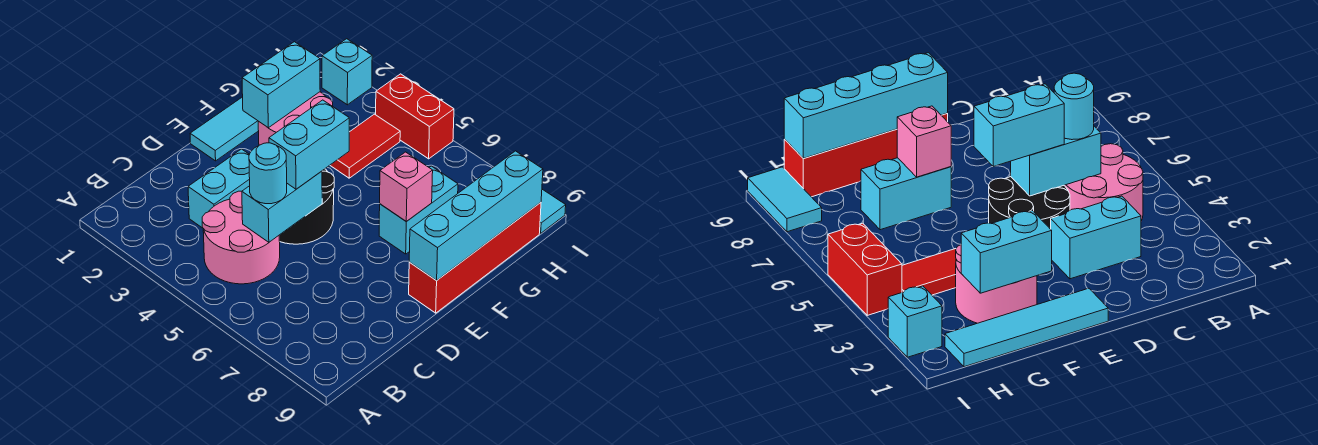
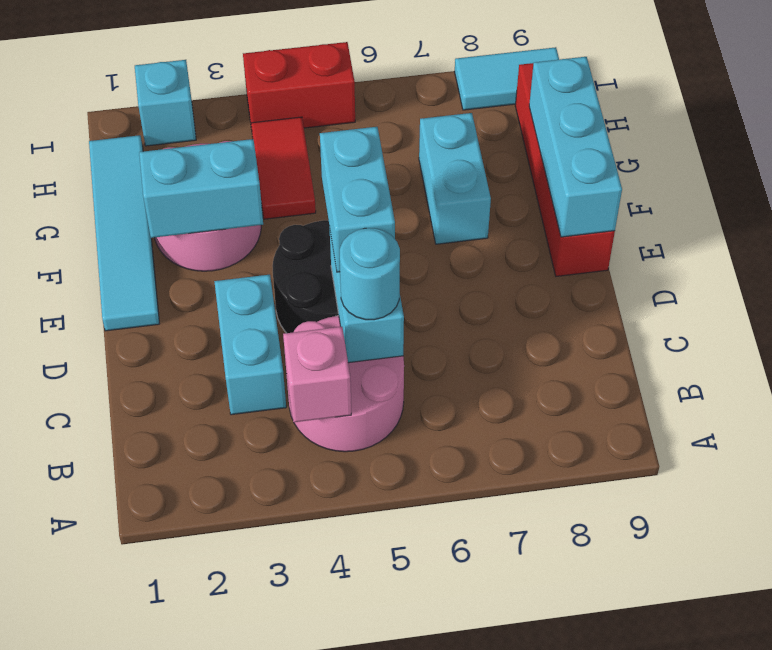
cyan 1x4 brick [409,151,543,281] -> cyan 1x3 brick [529,57,622,237]
cyan 1x2 brick [242,42,320,128] -> cyan 1x2 brick turned to [139,139,263,238]
pink 1x1 brick [380,152,433,222] -> pink 1x1 brick moved to [283,327,351,422]

